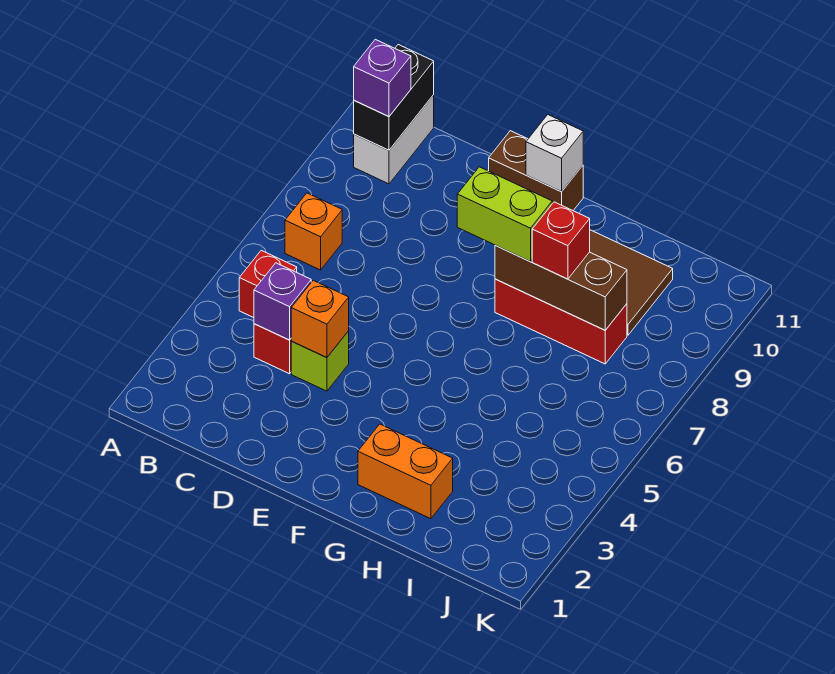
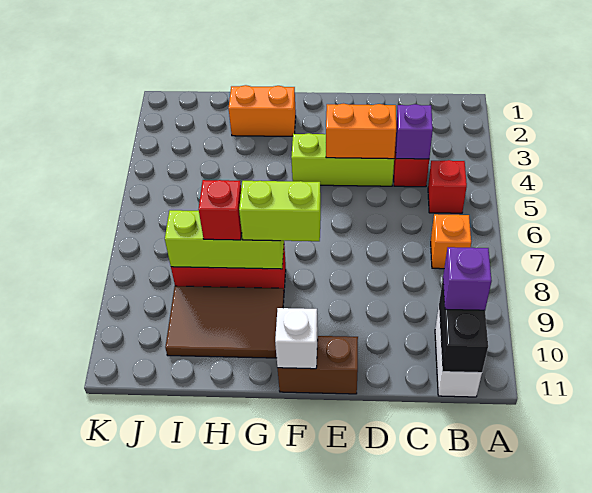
lime 1x1 brick [291,331,349,391] -> lime 1x3 brick [291,133,394,186]
orange 1x1 brick [291,280,349,358] -> orange 1x2 brick [326,104,396,159]
brown 1x3 brick [495,245,627,330] -> lime 1x3 brick [165,210,284,269]

